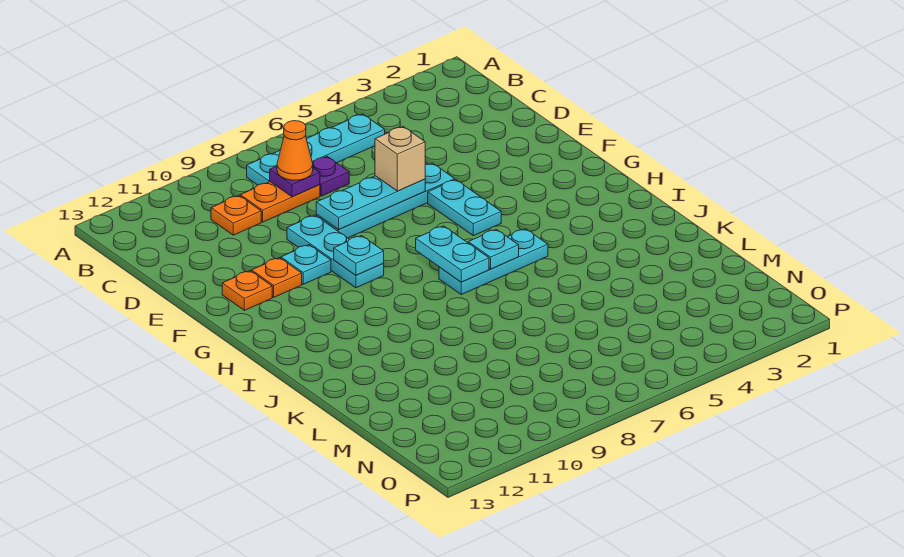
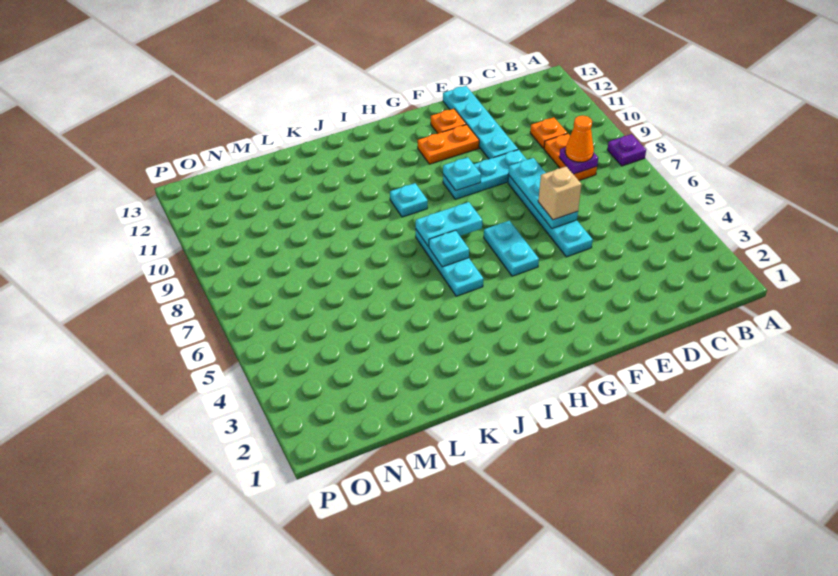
cyan 1x4 plate [247,114,385,185] -> cyan 1x4 plate moved to [443,86,518,159]
purple 1x1 plate [313,156,349,196] -> purple 1x1 plate moved to [607,134,646,166]
cyan 1x2 plate [428,180,501,236] -> cyan 1x2 plate turned to [484,221,539,276]
cyan 1x1 plate [281,245,331,284] -> cyan 1x1 plate moved to [390,183,428,217]
orange 1x1 plate [252,258,302,297] -> orange 1x2 plate [418,125,479,164]

